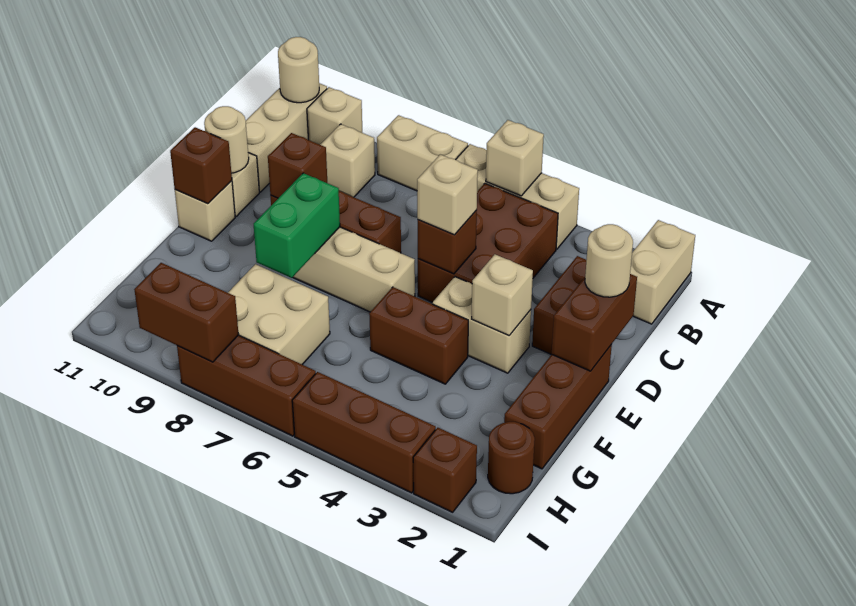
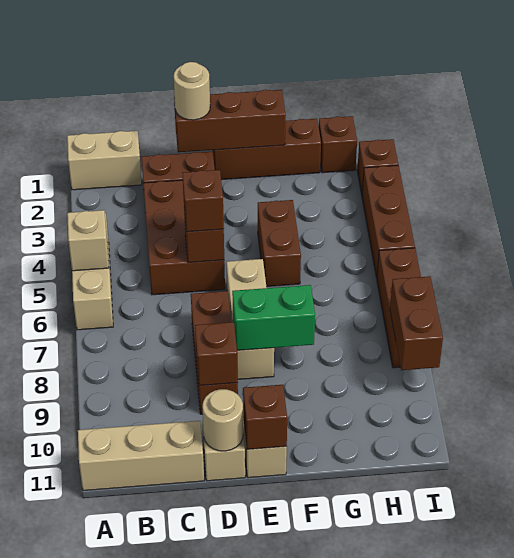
tan 1x2 brick [377,115,468,191] -> none
tan 1x1 brick [307,87,362,145] -> none
tan 1x1 round brick [278,37,319,103] -> none
brown 2x3 brick [418,183,558,302] -> brown 2x3 brick turned to [143,180,225,295]
tan 1x1 brick [320,124,375,197] -> none
brown 1x2 brick [552,274,637,371] -> brown 1x3 brick [174,90,286,152]
tan 1x1 brick [417,154,478,235] -> brown 1x1 brick [182,170,224,232]
tan 1x2 brick [432,277,531,373] -> none
tan 1x1 brick [472,254,533,336] -> none
tan 2x2 brick [228,264,330,365] -> none
brown 1x1 round brick [488,422,535,494] -> brown 1x1 brick [319,116,357,173]

